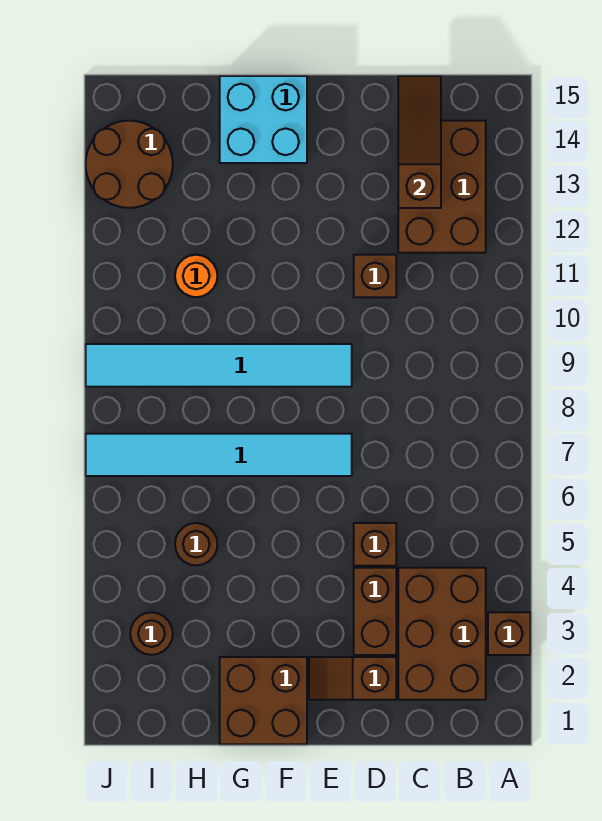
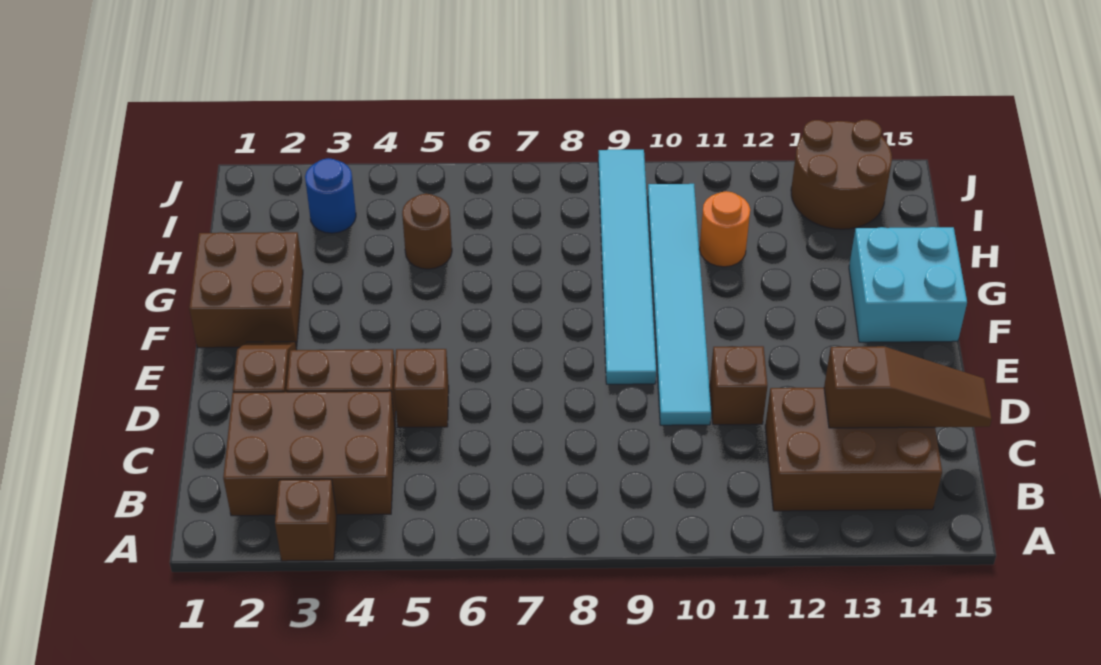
cyan 1x6 tile [86,434,352,476] -> cyan 1x6 tile moved to [648,184,711,425]
brown 1x1 round brick [130,612,173,655] -> blue 1x1 round brick [305,158,356,233]

